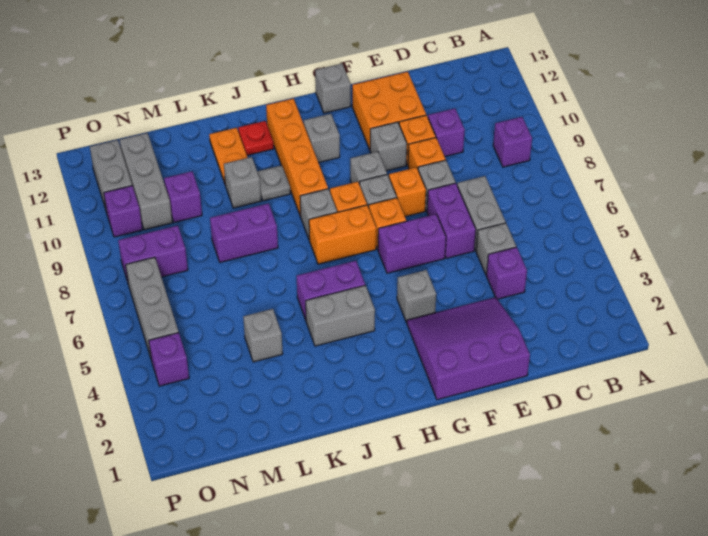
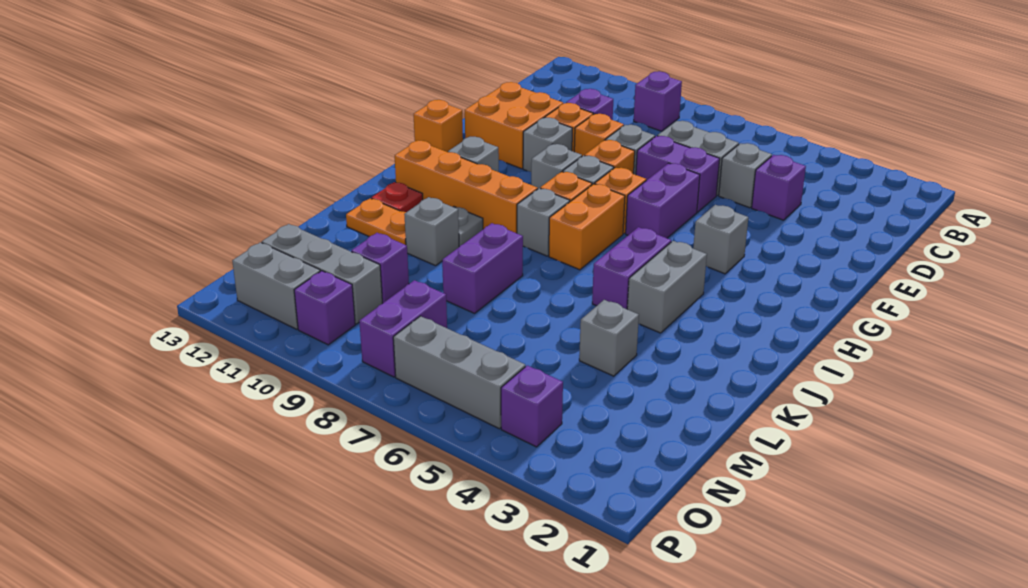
purple 3x3 slope [407,297,530,400] -> none
grey 1x1 brick [315,64,351,113] -> orange 1x1 brick [414,100,463,152]

